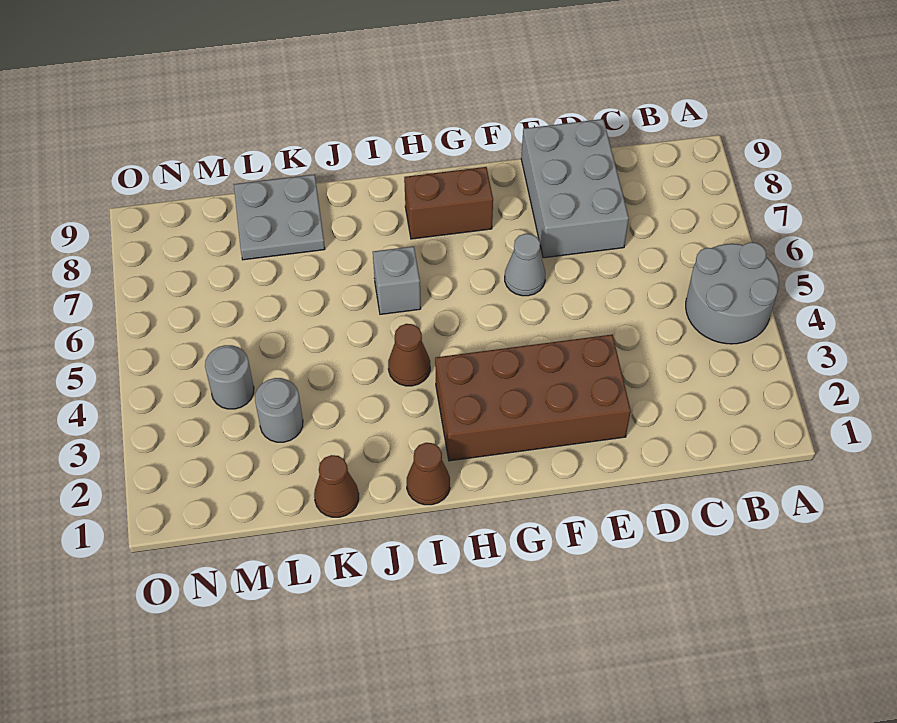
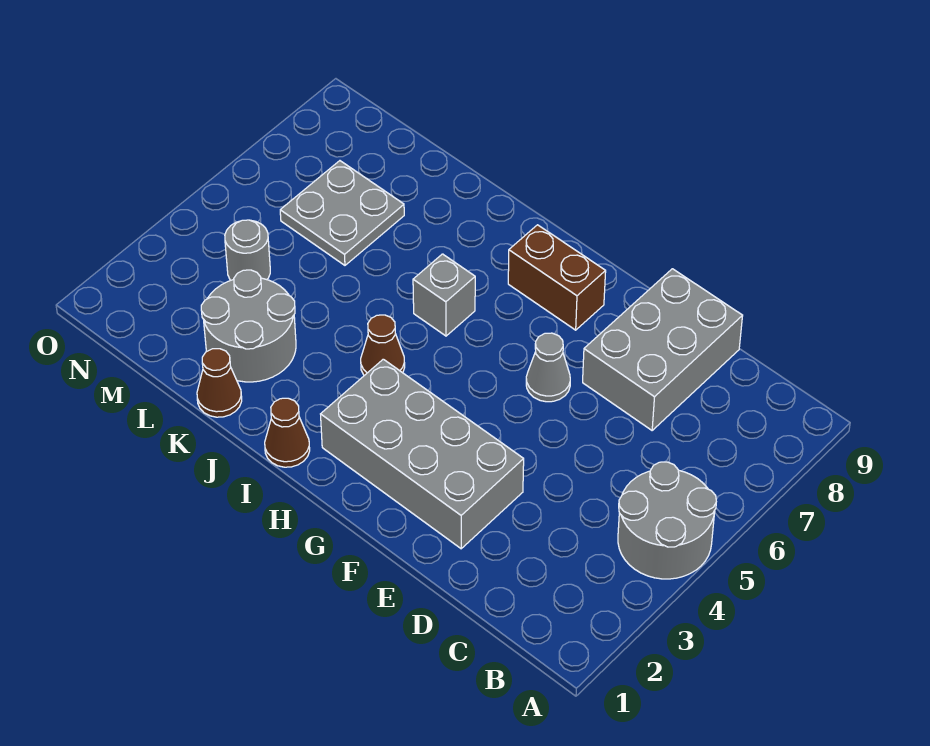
brown 2x4 brick [435,335,631,461] -> grey 2x4 brick [321,359,524,549]
grey 2x2 plate [234,174,325,260] -> grey 2x2 plate moved to [280,161,404,265]
grey 1x1 round brick [255,378,303,442] -> grey 2x2 round brick [201,270,296,382]

